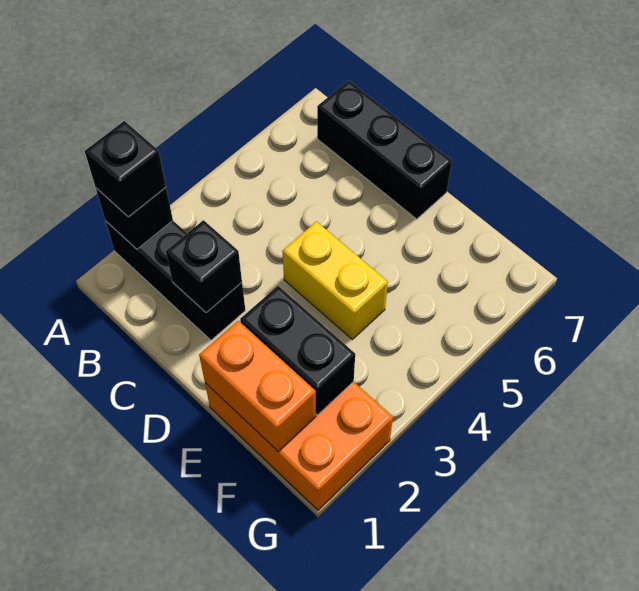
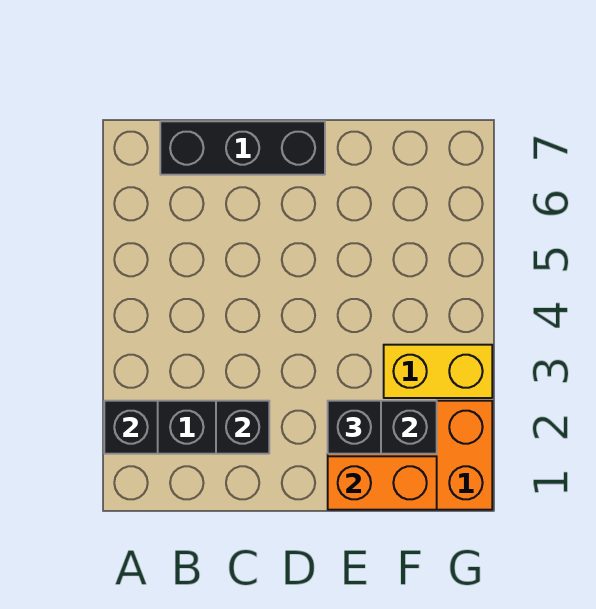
black 1x1 brick [85,121,166,217] -> black 1x1 brick moved to [328,401,381,454]
yellow 1x2 brick [282,222,388,339] -> yellow 1x2 brick moved to [384,345,492,398]

